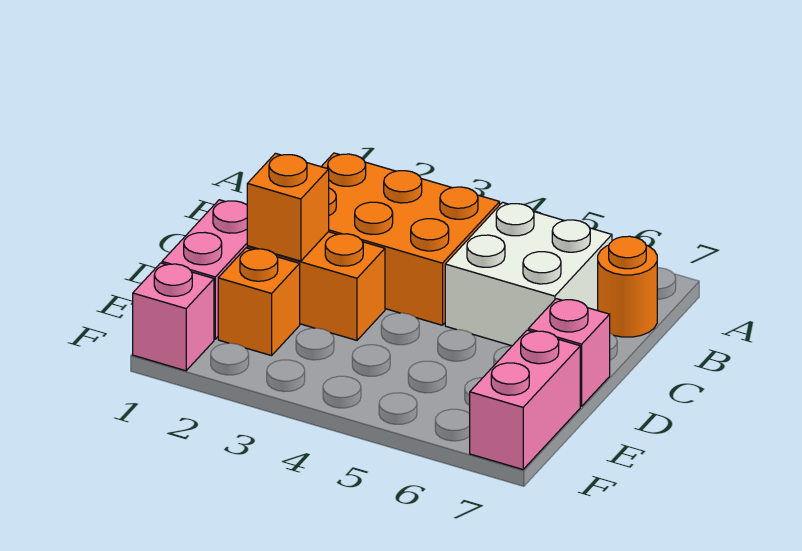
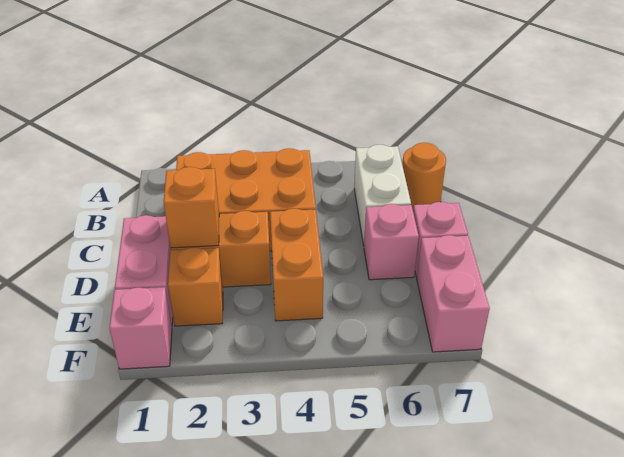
white 2x2 brick [445,202,612,346] -> white 1x2 brick [354,145,411,245]
none -> orange 1x2 brick [270,209,323,321]
none -> pink 1x1 brick [364,204,419,280]

